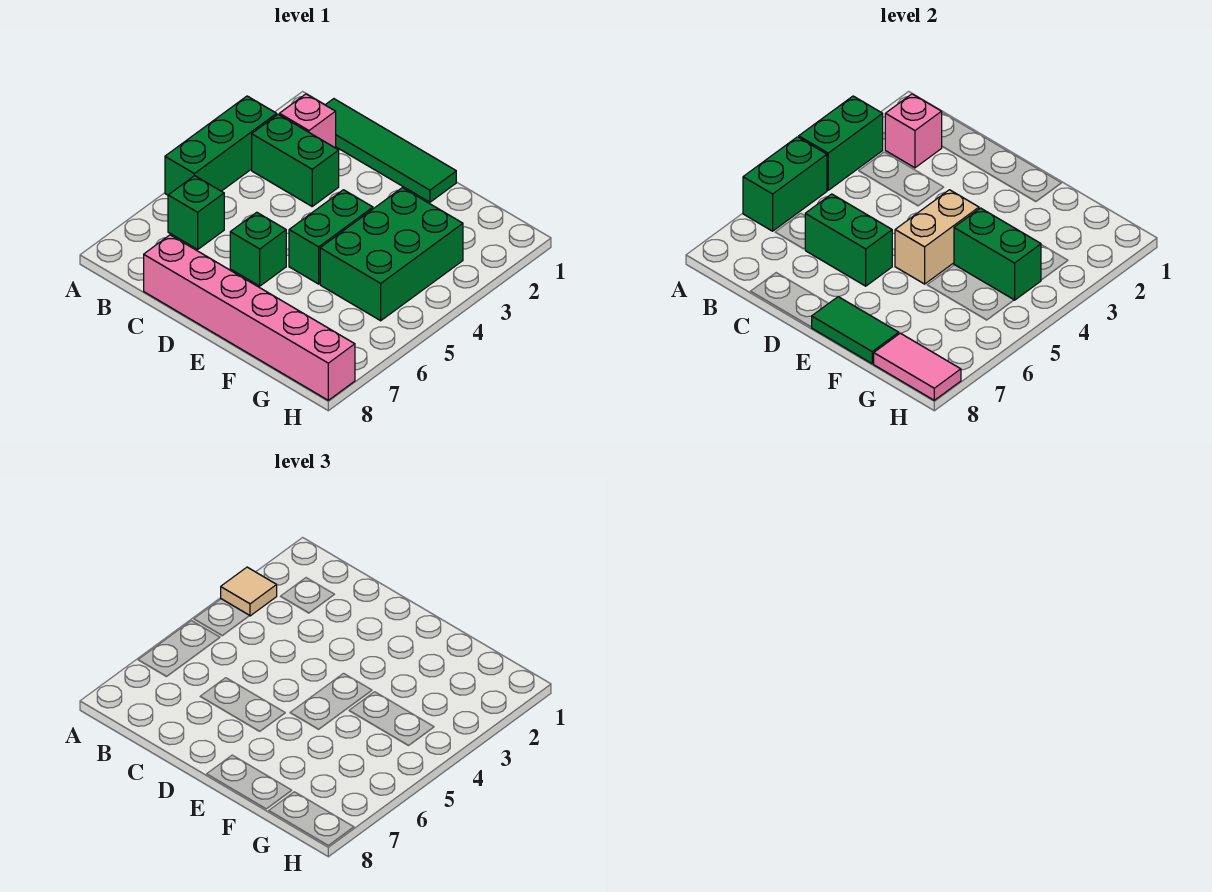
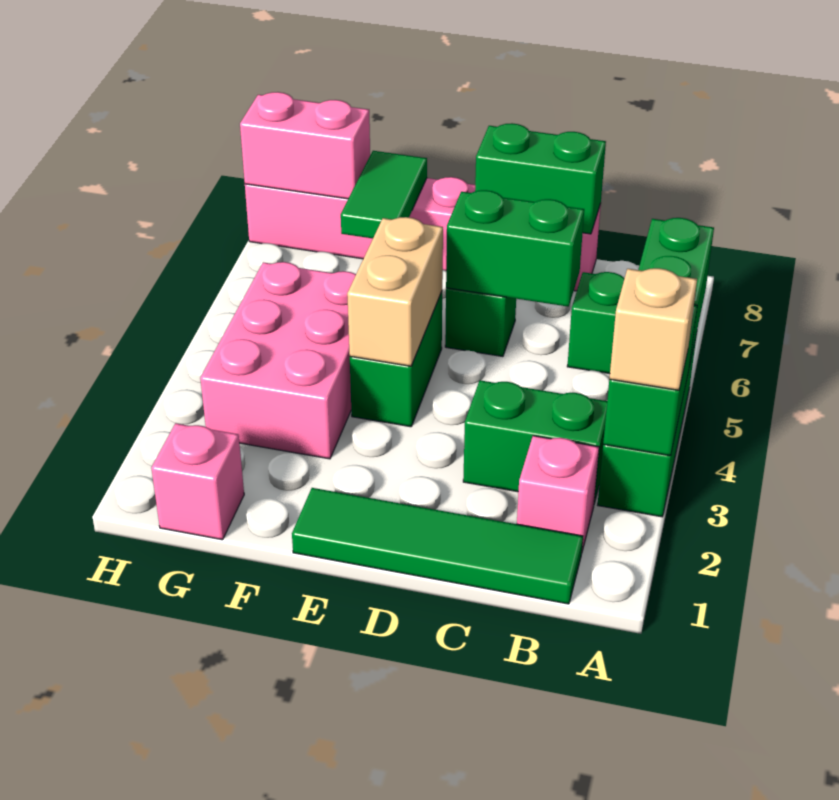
tan 1x1 tile [221,567,277,616] -> tan 1x1 brick [609,268,697,390]
pink 1x1 brick [885,94,942,168] -> pink 1x1 brick moved to [151,423,244,540]
green 1x2 tile [812,297,899,364] -> green 1x2 tile turned to [341,151,427,238]
green 2x3 brick [320,188,463,321] -> pink 2x3 brick [200,262,356,459]
green 1x2 brick [954,208,1041,300] -> green 1x2 brick moved to [475,123,606,234]
pink 1x2 tile [874,333,961,400] -> pink 1x2 brick [240,92,370,199]

